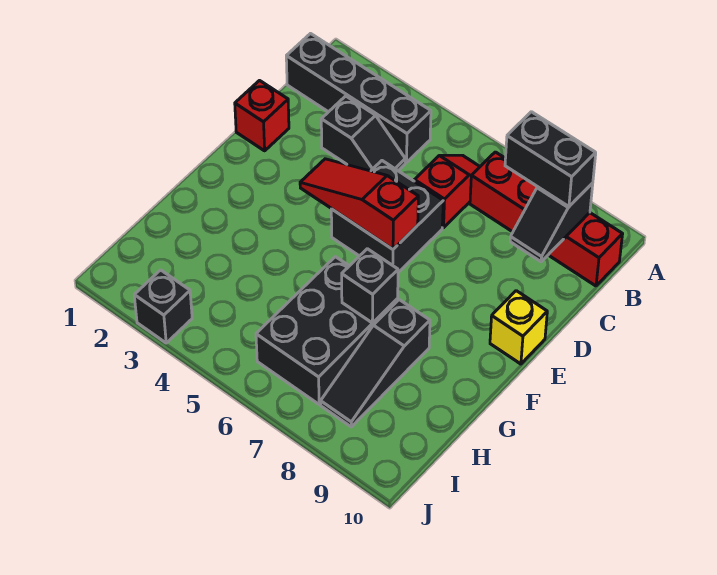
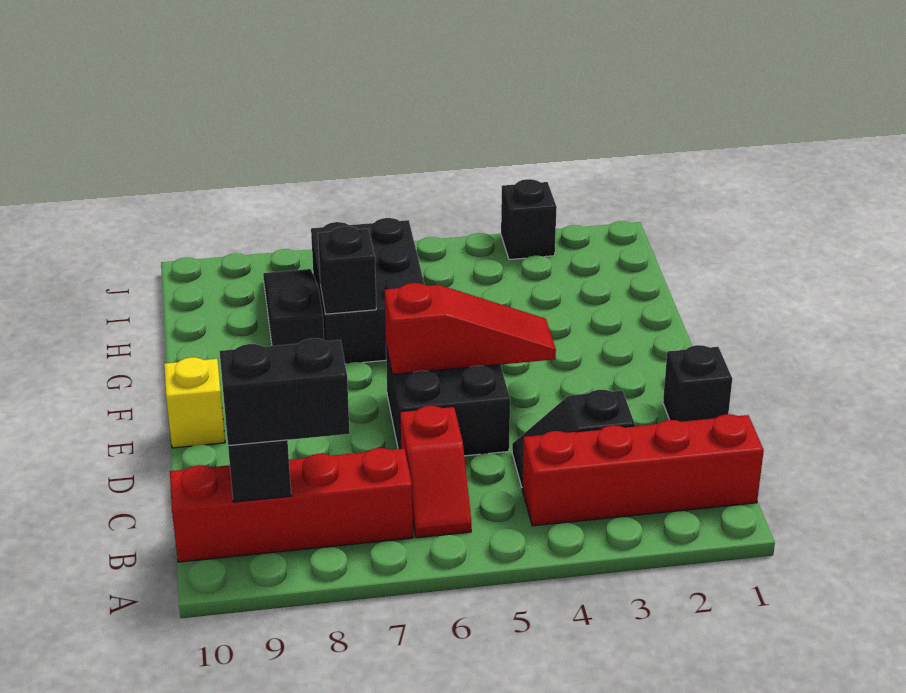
black 1x4 brick [286,34,431,163] -> red 1x4 brick [522,414,764,526]
red 1x1 brick [235,81,289,151] -> black 1x1 brick [663,345,732,422]

